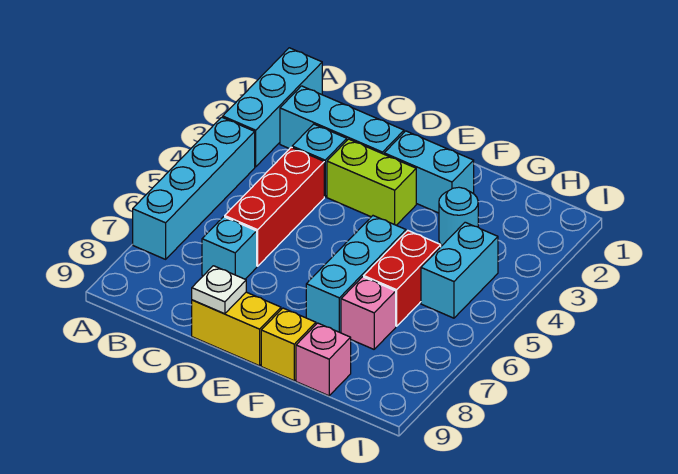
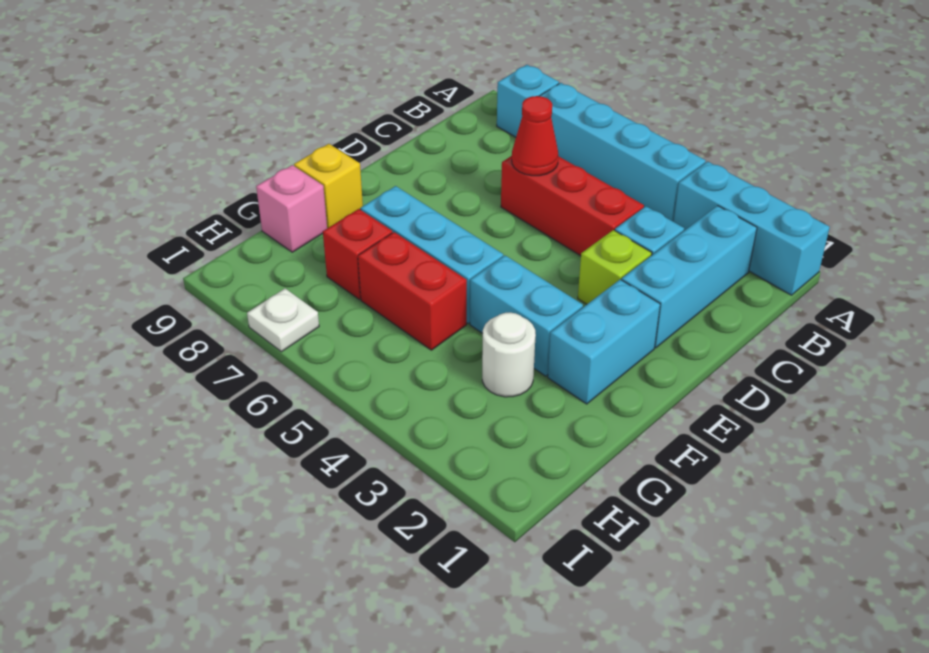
none -> red 1x1 cone [512,96,558,176]
cyan 1x1 brick [202,217,257,279] -> cyan 1x1 brick moved to [497,65,559,137]
lime 1x2 brick [327,139,416,225] -> lime 1x1 brick [578,230,652,304]
yellow 1x2 brick [192,292,281,366] -> none
white 1x1 plate [192,266,246,314] -> white 1x1 plate moved to [247,289,319,352]
cyan 1x1 round brick [439,187,478,245] -> white 1x1 round brick [482,313,536,397]
pink 1x1 brick [341,277,396,349] -> red 1x1 brick [323,209,392,299]
cyan 1x2 brick [421,222,498,318] -> cyan 1x2 brick moved to [470,255,583,376]

